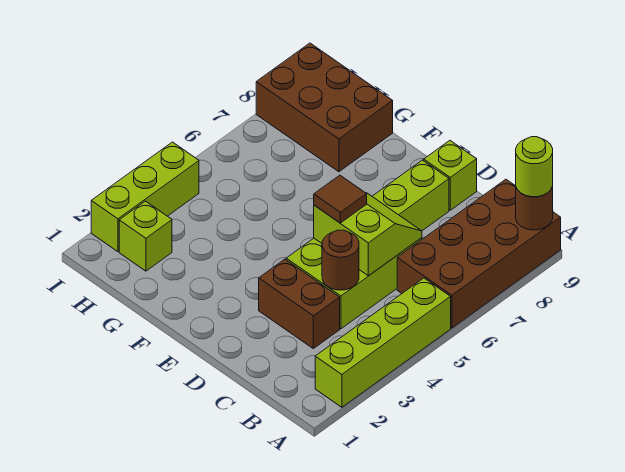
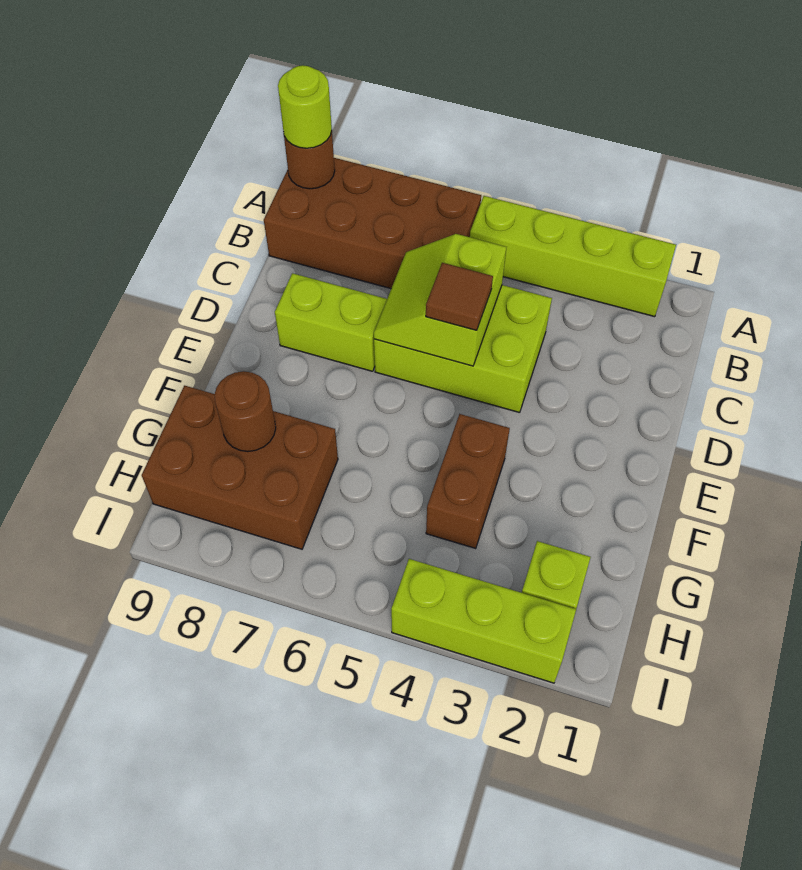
brown 1x2 brick [259,259,340,348] -> brown 1x2 brick moved to [426,414,510,549]
brown 1x1 round brick [322,230,359,290] -> brown 1x1 round brick moved to [214,371,276,452]
lime 1x1 brick [424,141,477,210] -> none
brown 2x3 brick [256,43,393,172] -> brown 2x3 brick turned to [142,386,338,549]

